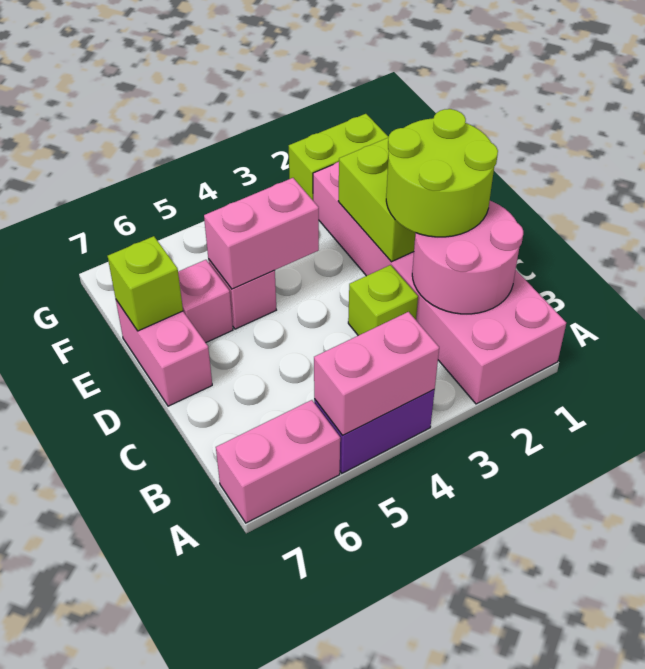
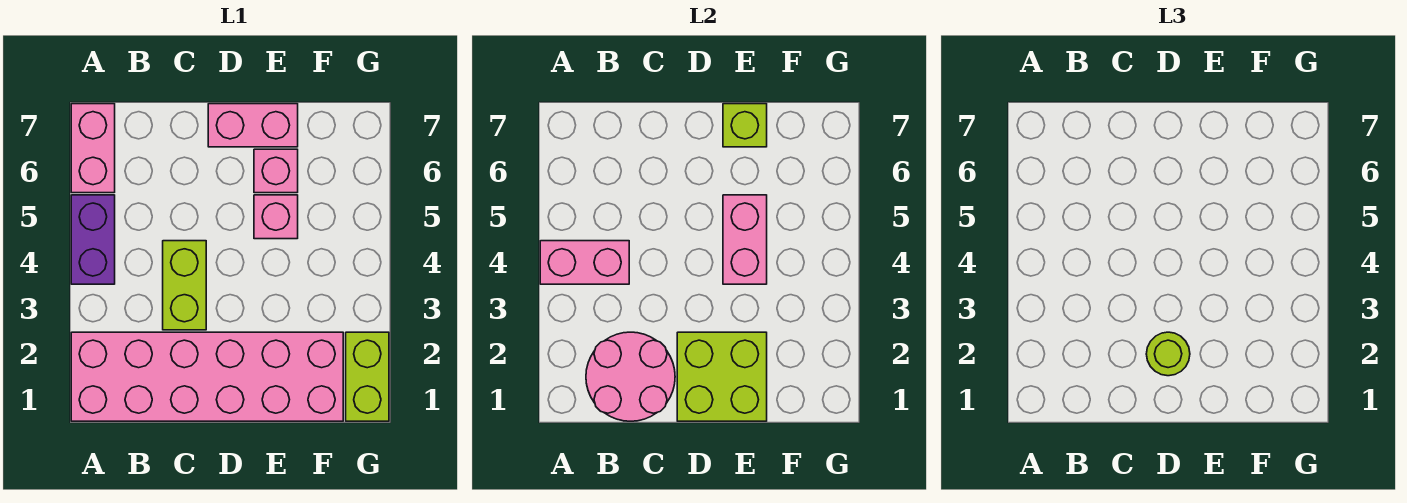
pink 1x2 brick [314,312,439,435] -> pink 1x2 brick turned to [540,241,629,284]
lime 2x2 round brick [386,109,498,237] -> lime 1x1 round brick [1146,332,1190,376]
lime 1x1 brick [348,265,418,336] -> lime 1x2 brick [163,241,206,330]

